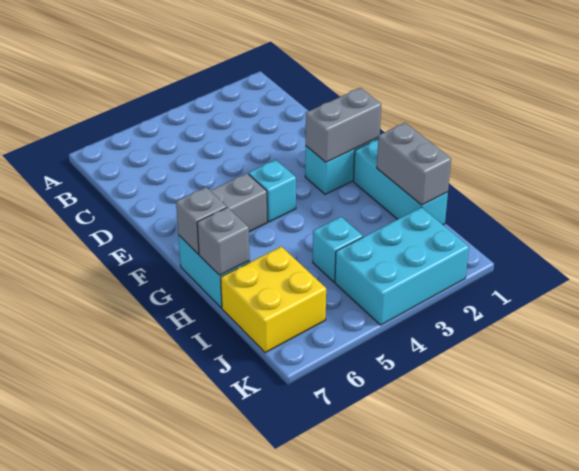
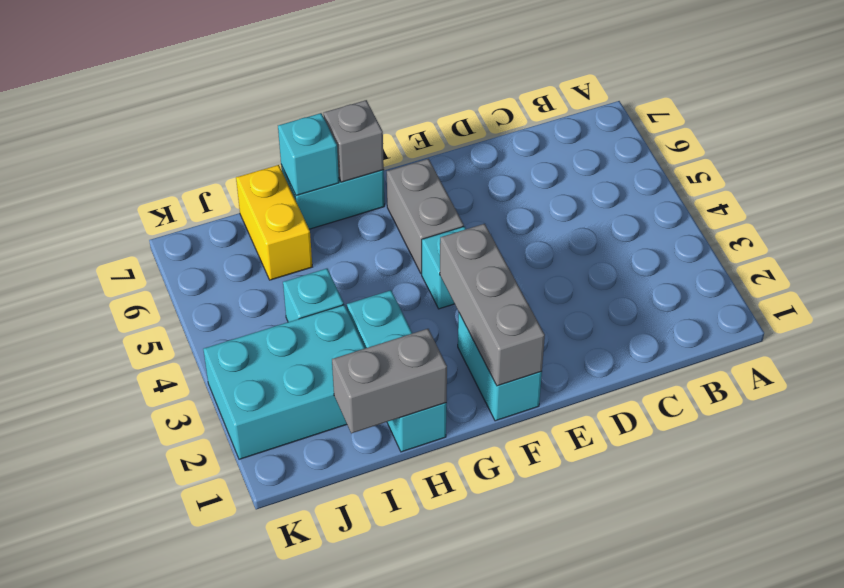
grey 1x2 brick [306,88,381,162] -> grey 1x3 brick [440,224,545,386]
cyan 1x3 brick [353,139,448,225] -> cyan 1x3 brick turned to [347,290,447,452]
grey 1x1 brick [197,207,250,275] -> cyan 1x1 brick [278,113,339,196]
yellow 2x2 brick [221,247,326,353] -> yellow 1x2 brick [236,165,312,280]
cyan 2x3 brick [335,207,469,325] -> cyan 2x3 brick turned to [203,305,365,459]

